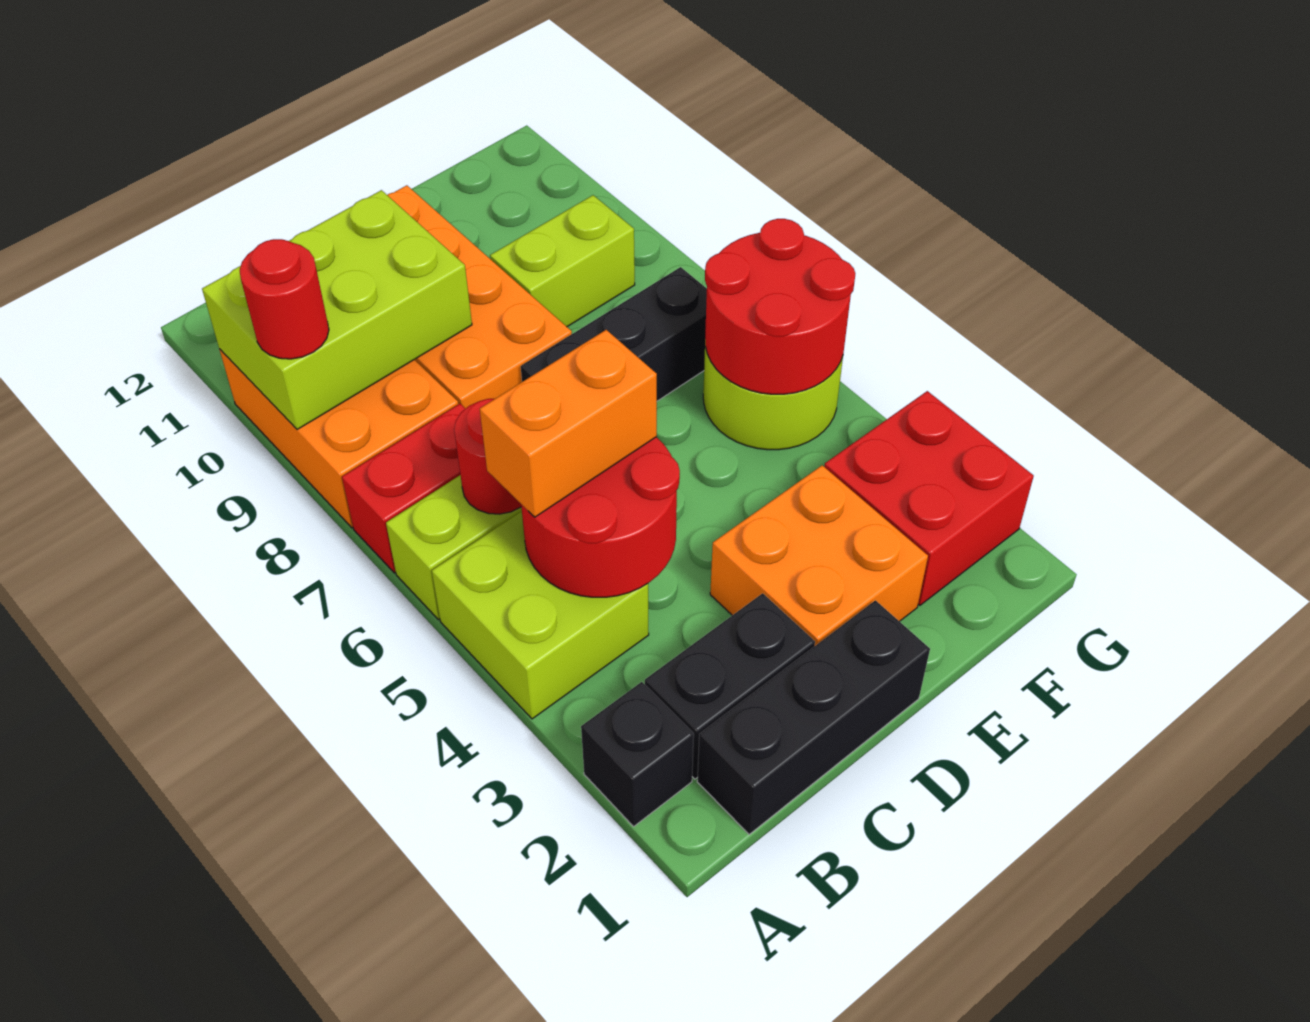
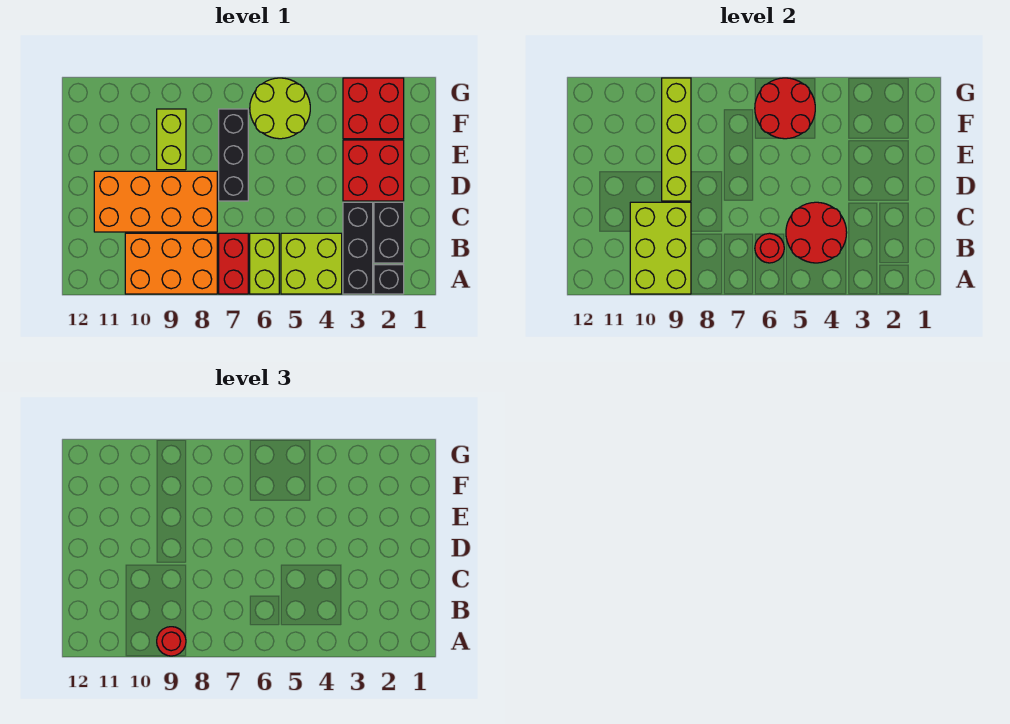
black 1x3 brick [697,600,930,834] -> black 1x3 brick moved to [343,202,373,294]
orange 1x2 brick [480,330,657,517] -> none
orange 2x2 brick [710,465,928,646] -> red 2x2 brick [343,140,404,201]
none -> lime 1x4 brick [662,78,691,201]

